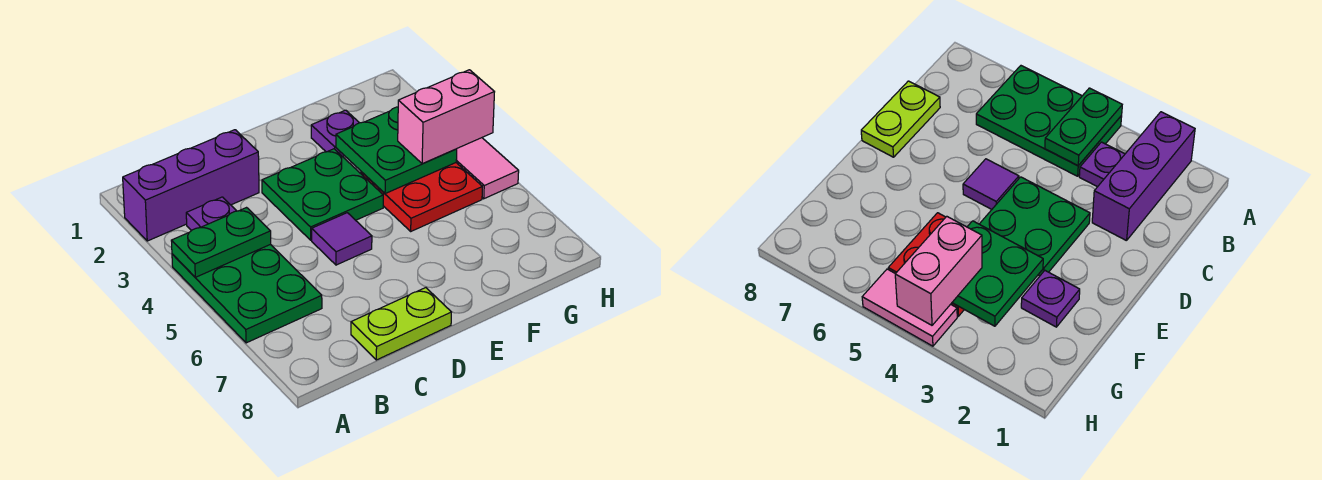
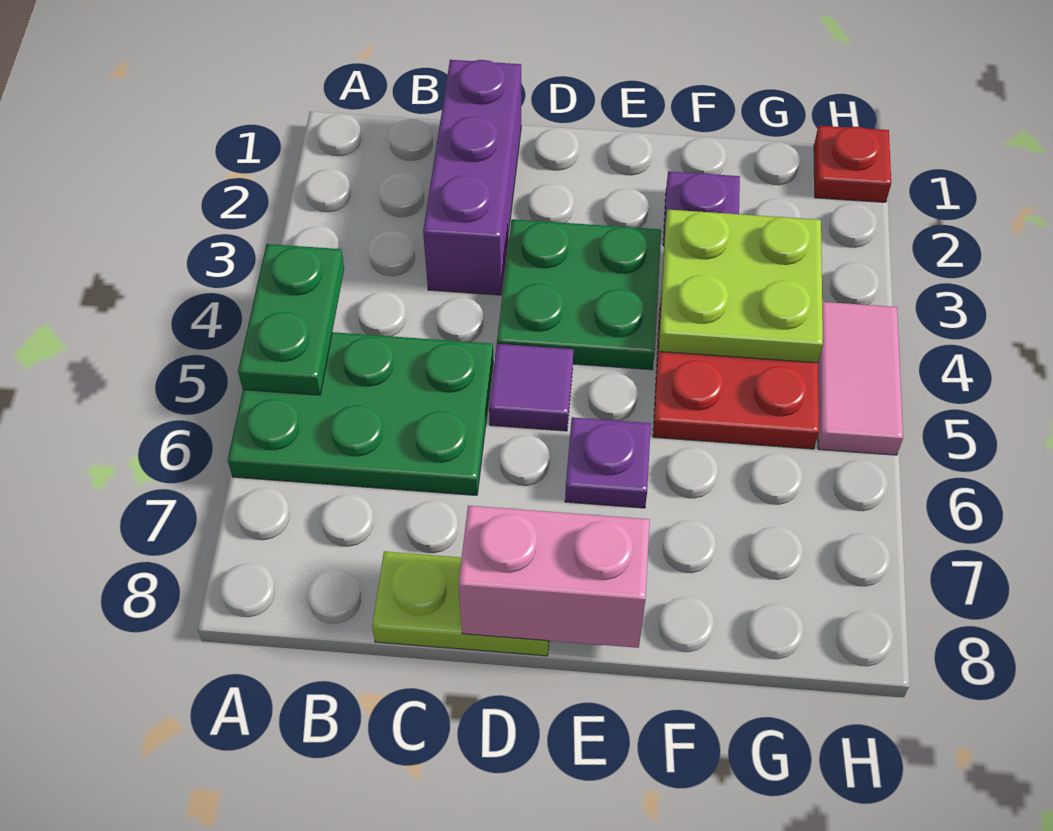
purple 1x3 brick [123,130,259,241] -> purple 1x3 brick turned to [423,60,521,295]
green 2x3 plate [172,244,322,343] -> green 2x3 plate turned to [228,332,493,495]
green 1x2 plate [171,208,271,277] -> green 1x2 plate turned to [238,244,344,395]
purple 1x1 plate [186,197,236,231] -> purple 1x1 plate moved to [565,417,651,508]
green 2x2 plate [336,107,457,194] -> lime 2x2 plate [659,210,823,363]
pink 1x2 brick [398,70,494,164] -> pink 1x2 brick moved to [458,506,650,648]
none -> red 1x1 plate [814,126,891,202]

